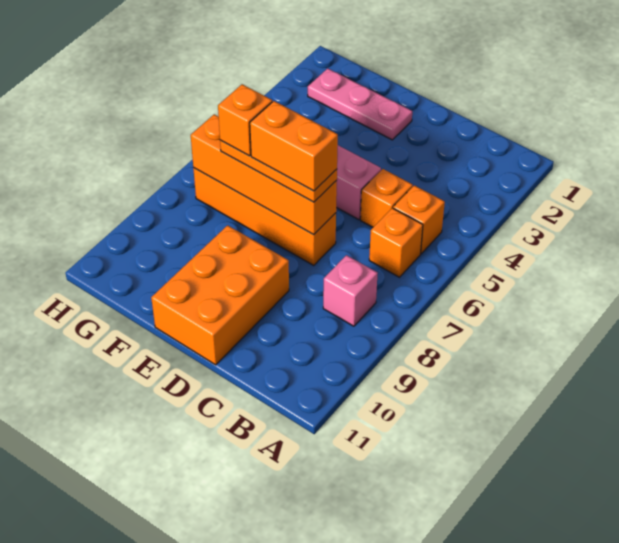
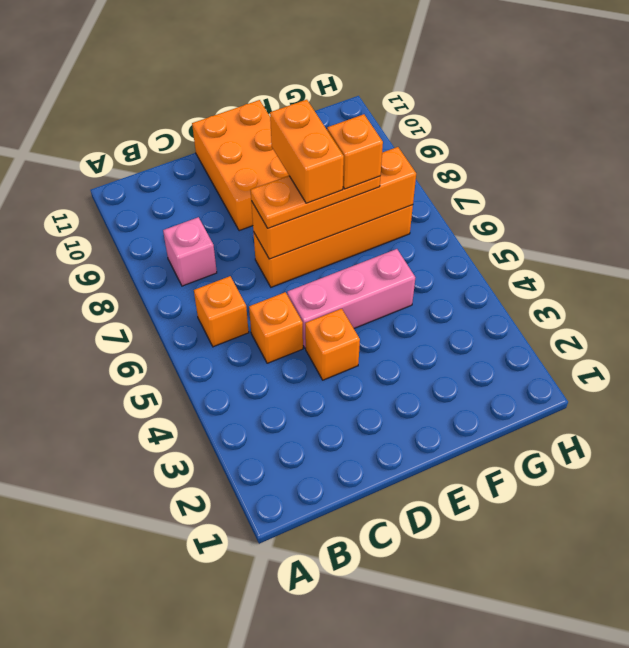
orange 1x1 brick [393,185,445,254] -> orange 1x1 brick moved to [305,309,360,380]
orange 1x2 brick [250,101,338,191] -> orange 1x2 brick turned to [270,100,344,203]
pink 1x3 plate [308,68,412,140] -> none

